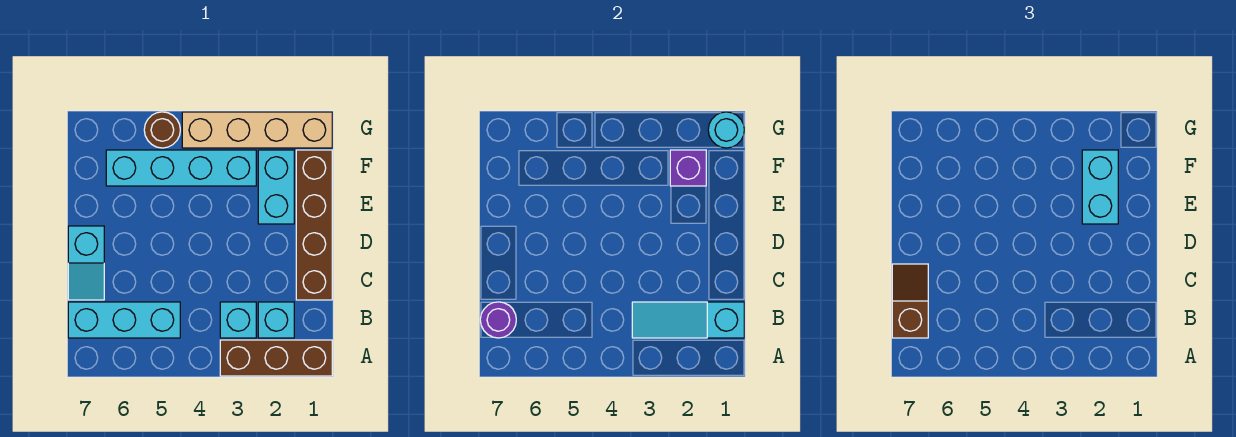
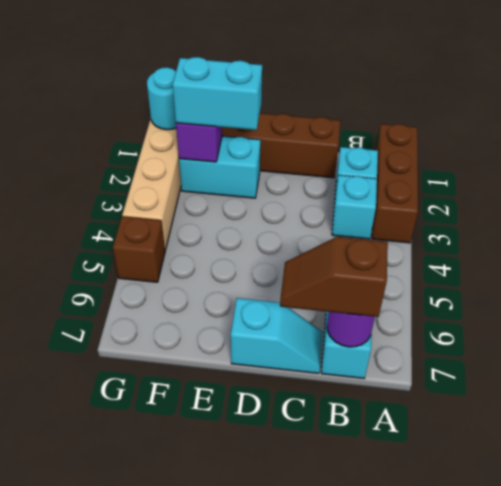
cyan 1x3 slope [632,302,744,338] -> none
cyan 1x4 brick [106,150,256,186] -> none
brown 1x1 round brick [144,112,180,148] -> brown 1x1 brick [113,216,165,282]

